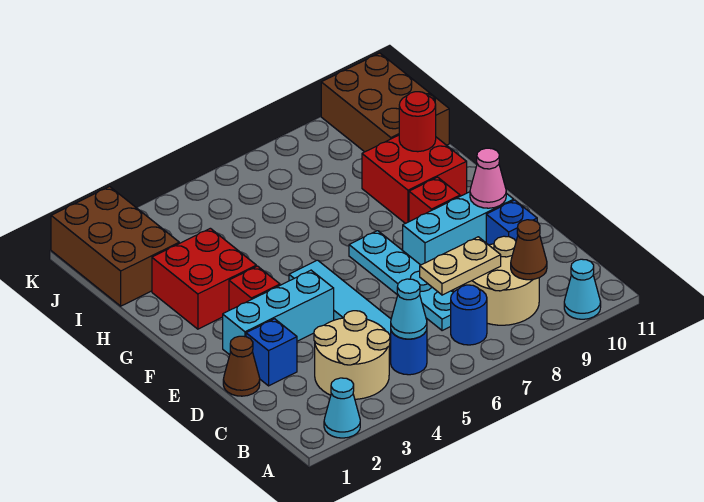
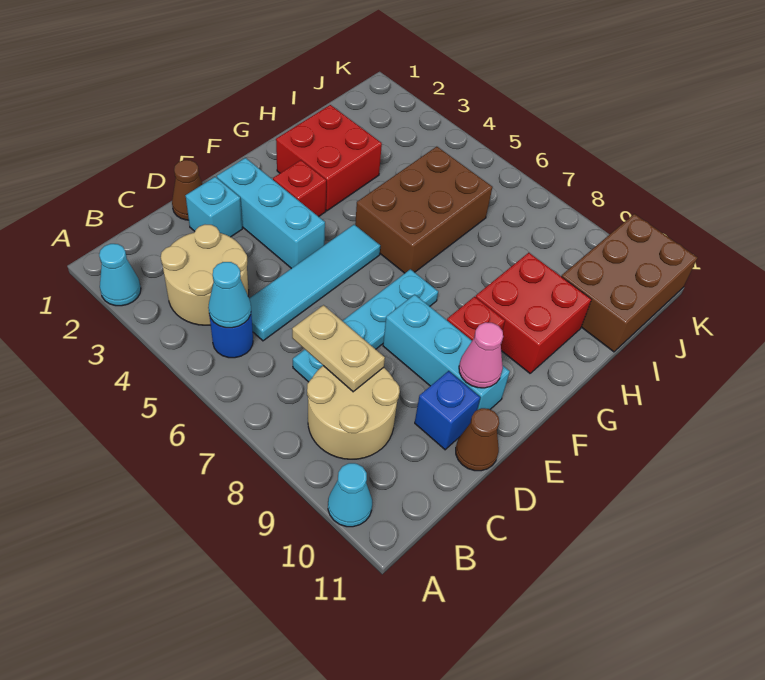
blue 1x1 round brick [451,285,487,345] -> none
brown 1x1 cone [511,220,547,280] -> brown 1x1 cone moved to [456,408,499,471]
blue 1x1 brick [246,319,297,386] -> cyan 1x1 brick [186,177,242,237]
red 1x1 round brick [399,92,436,152] -> none
brown 2x3 brick [51,187,179,306] -> brown 2x3 brick moved to [355,147,492,273]

